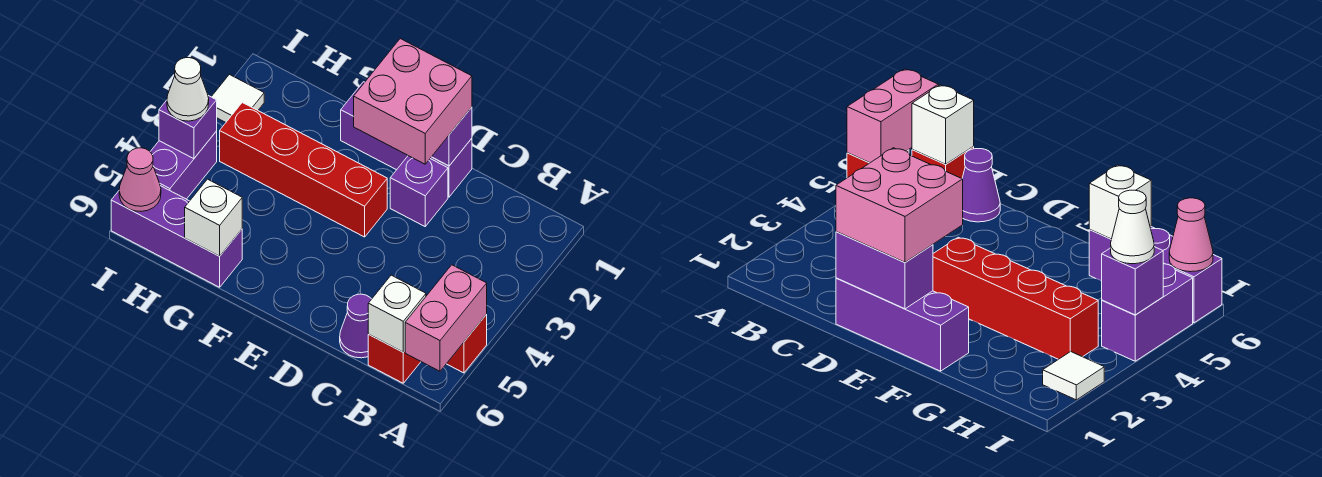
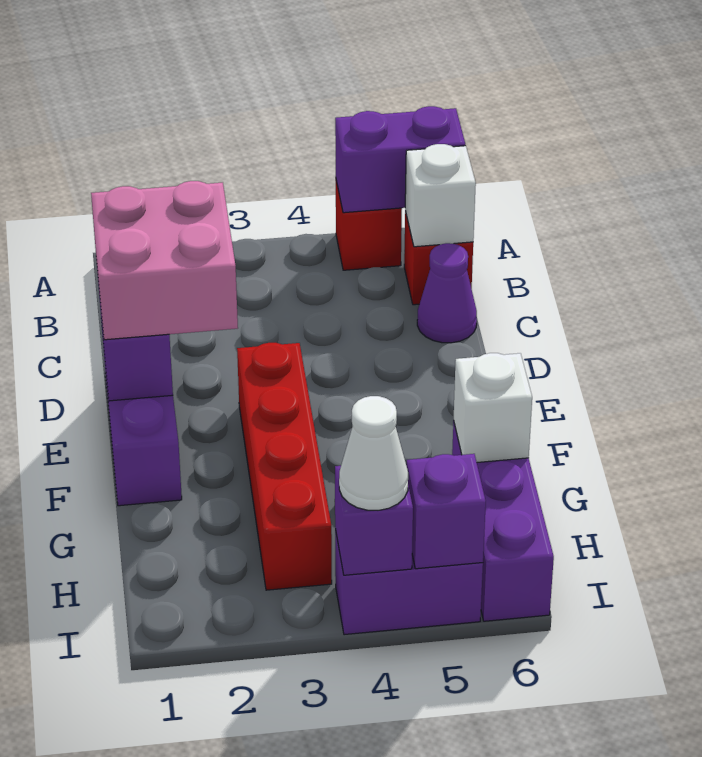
pink 1x2 brick [405,265,487,371] -> purple 1x2 brick [335,106,465,213]
purple 1x1 brick [390,156,448,226] -> purple 1x1 brick moved to [407,454,486,569]
white 1x1 tile [211,75,264,122] -> none
pink 1x1 cone [119,148,161,211] -> none

